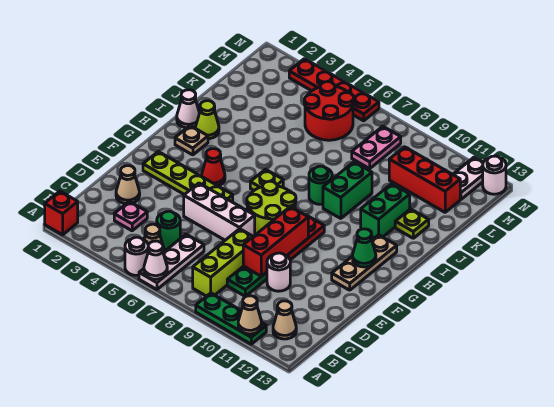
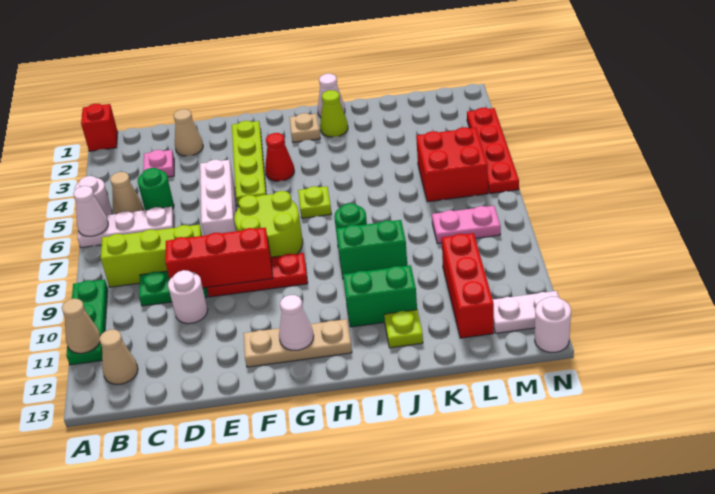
green 1x1 cone [353,229,376,267] -> white 1x1 cone [279,295,314,350]
red 2x2 round brick [304,82,354,140] -> red 2x2 brick [416,127,488,202]

